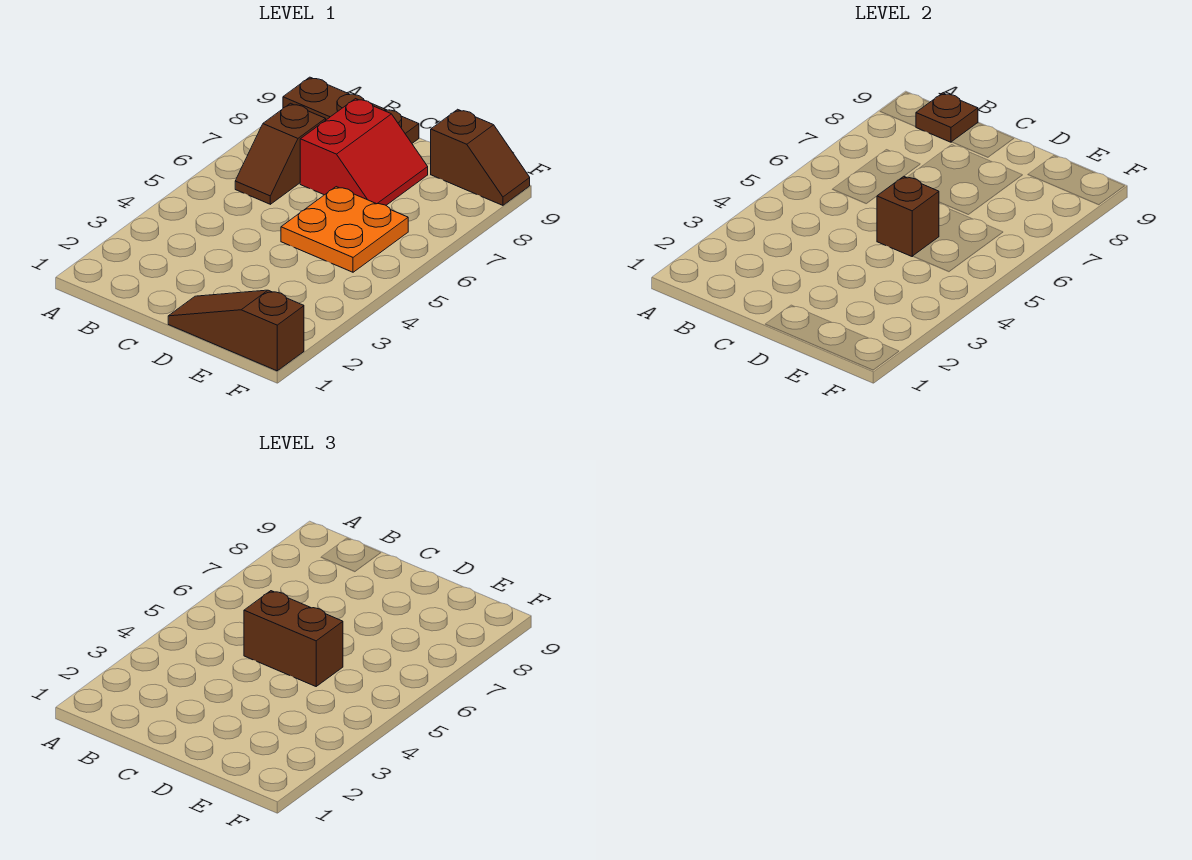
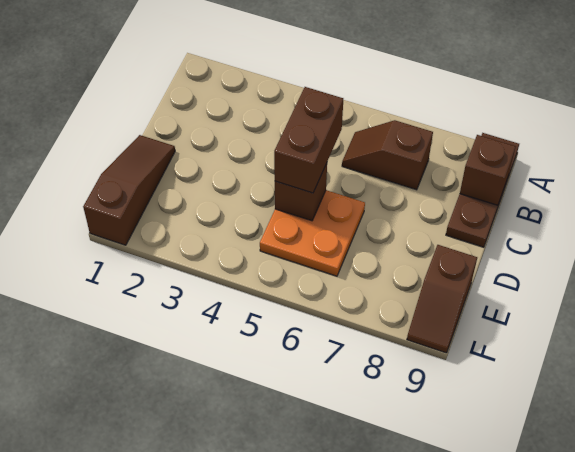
brown 1x1 plate [916,93,978,142] -> brown 1x1 brick [460,135,516,205]
red 2x2 slope [300,99,428,205] -> none

